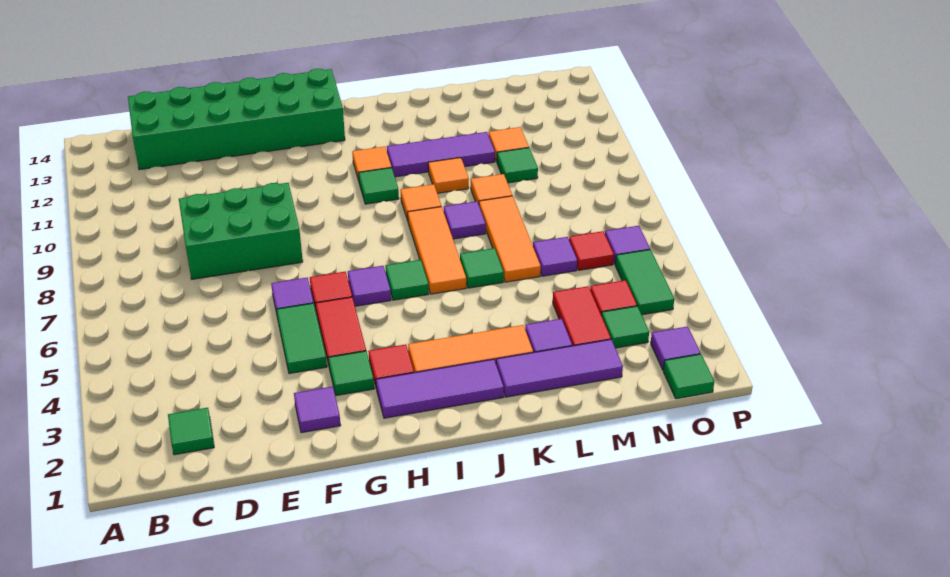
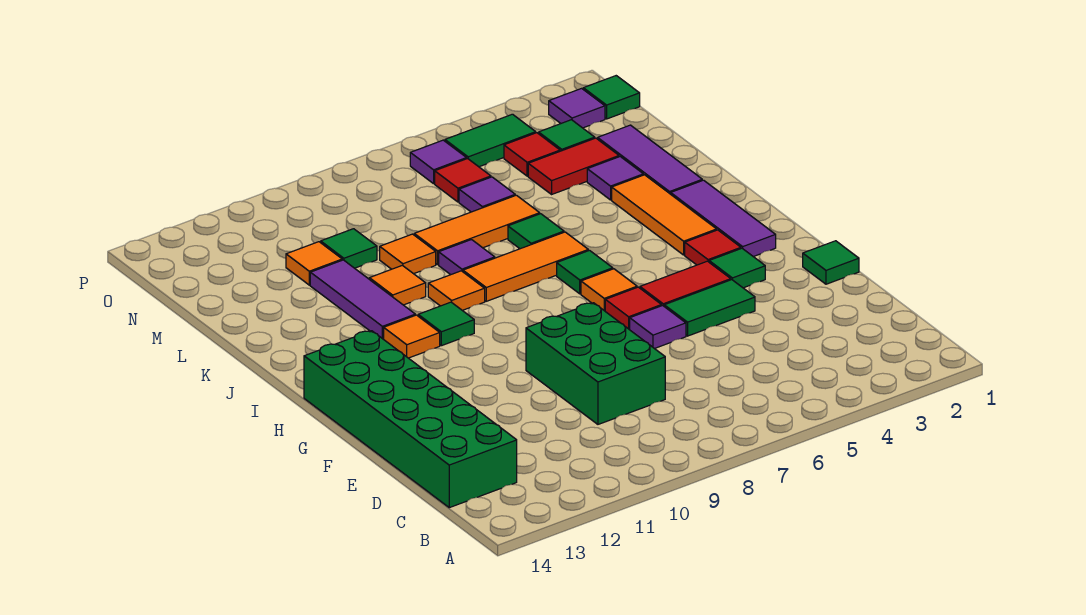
green 1x1 tile [168,408,214,455] -> green 1x1 tile moved to [803,241,859,284]
purple 1x1 tile [294,386,341,433] -> none
purple 1x1 tile [348,266,391,306] -> orange 1x1 tile [581,269,637,311]

